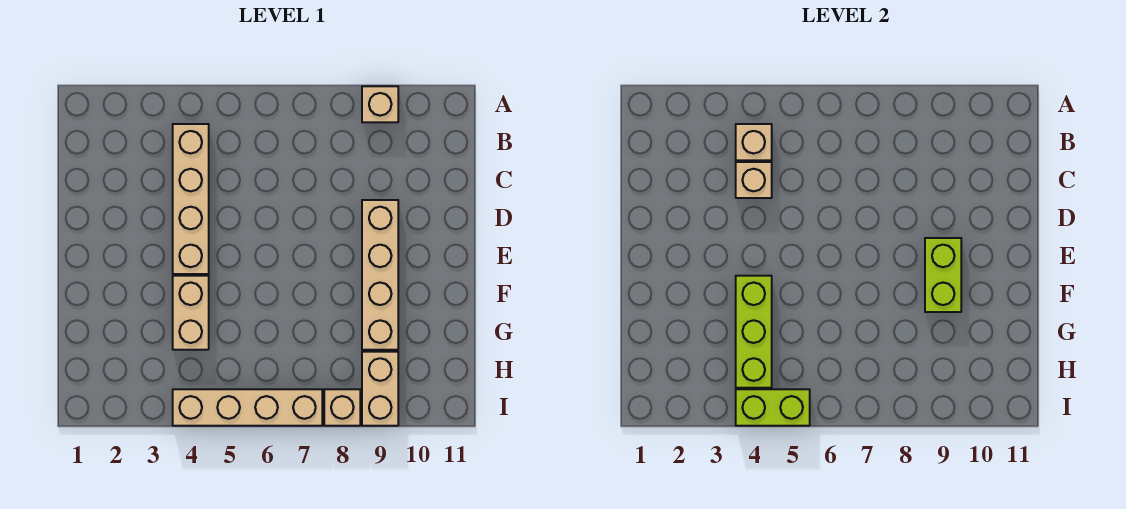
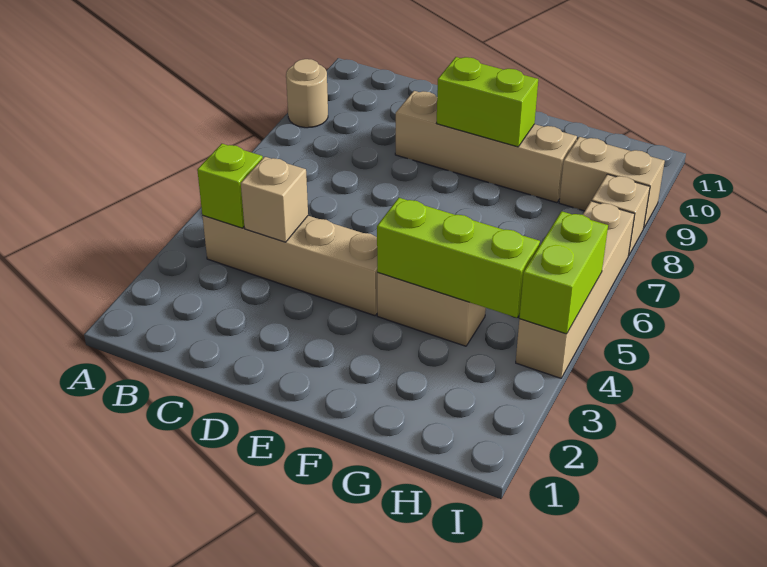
tan 1x1 brick [362,86,398,122] -> tan 1x1 round brick [286,59,328,128]
tan 1x1 brick [736,124,772,160] -> lime 1x1 brick [197,144,263,228]

